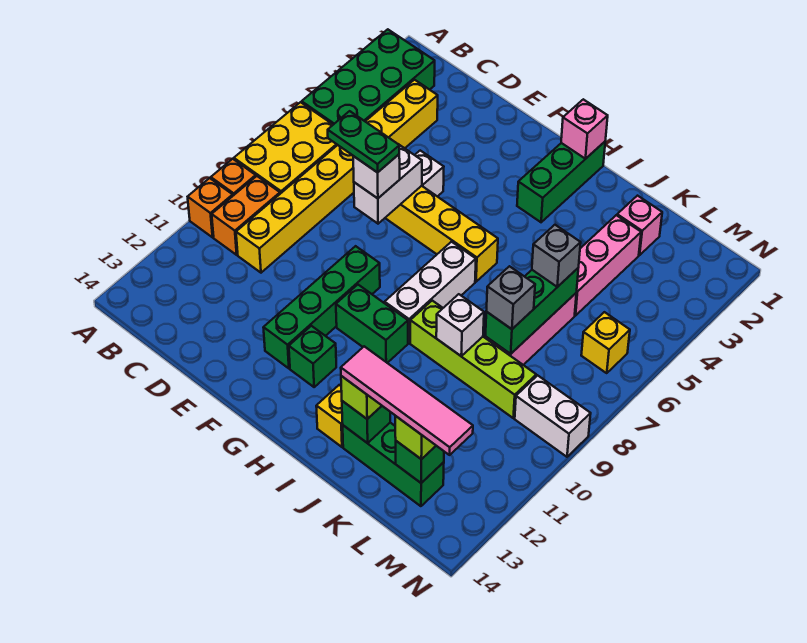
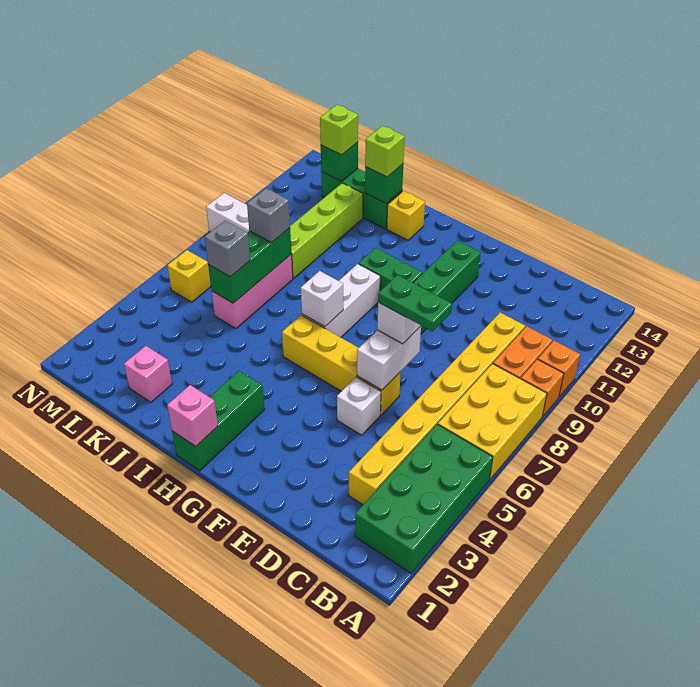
green 1x1 brick [289,326,336,387] -> none
lime 1x4 brick [410,301,536,418] -> lime 1x4 brick turned to [290,183,363,278]
white 1x1 brick [436,294,484,356] -> white 1x1 brick moved to [301,271,343,327]
pink 1x4 tile [341,346,473,455] -> none
pink 1x3 brick [575,215,641,316] -> none

